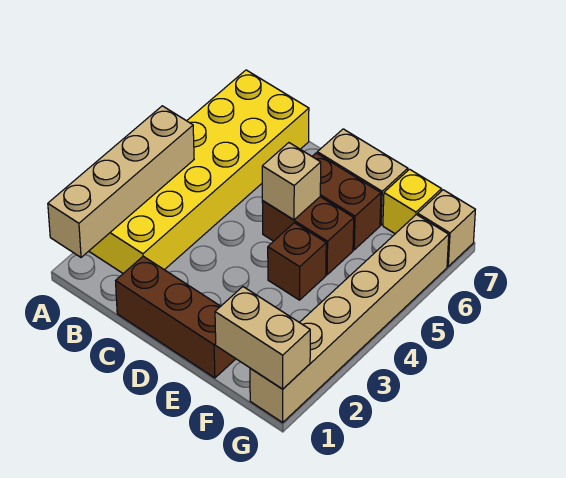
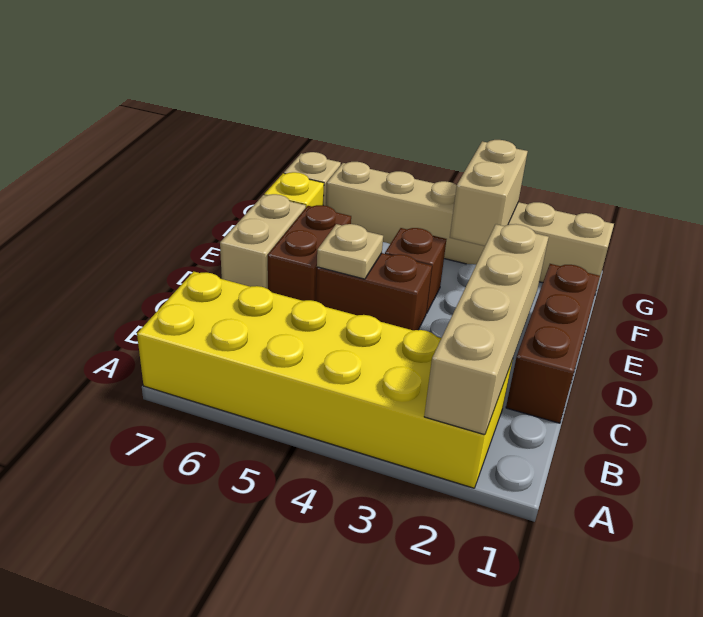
tan 1x4 brick [48,106,194,257] -> tan 1x4 brick turned to [424,224,549,435]
brown 1x2 brick [262,197,354,275] -> brown 1x2 brick turned to [316,253,432,330]
tan 1x1 brick [262,143,321,220] -> tan 1x1 plate [317,224,383,279]
tan 1x2 brick [215,287,310,389] -> tan 1x2 brick moved to [450,140,528,246]

